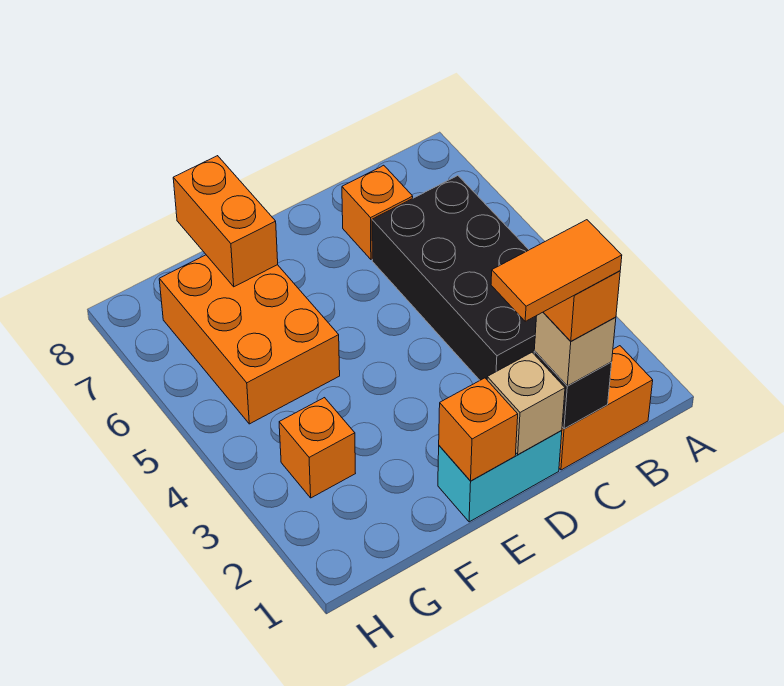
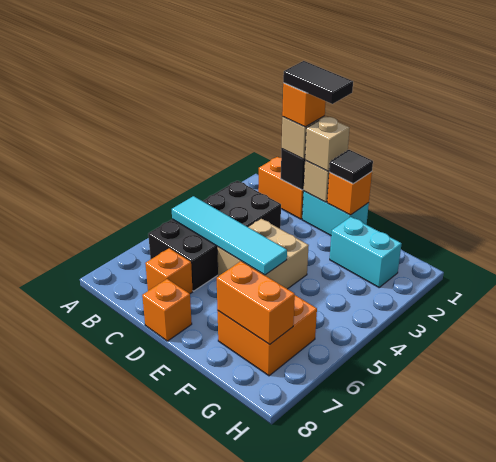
none -> cyan 1x4 tile [172,196,287,275]
orange 1x2 tile [491,220,622,321] -> black 1x2 tile [283,61,353,104]
none -> tan 1x1 brick [305,117,349,171]
none -> tan 2x2 brick [217,218,309,289]
none -> black 1x1 tile [329,150,373,184]
none -> cyan 1x2 brick [330,217,402,287]
orange 2x3 brick [159,255,340,424] -> orange 2x2 brick [218,295,317,376]
orange 1x2 brick [173,156,278,287] -> orange 1x2 brick turned to [217,261,295,344]
orange 1x1 brick [279,398,356,498] -> orange 1x1 brick moved to [142,279,192,341]

